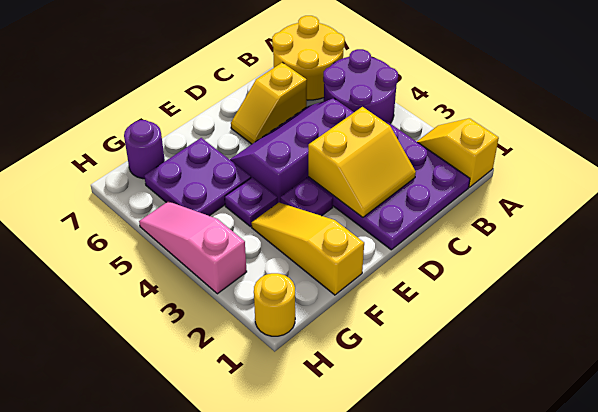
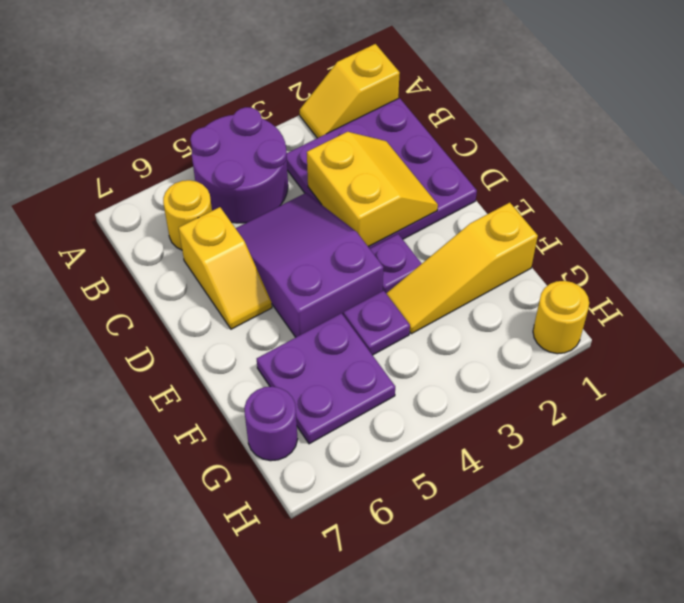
yellow 2x2 round brick [272,16,345,100] -> yellow 1x1 round brick [163,180,212,250]
purple 2x3 slope [230,98,354,203] -> purple 2x3 slope turned to [236,193,384,337]
pink 1x3 slope [139,201,247,294] -> none

